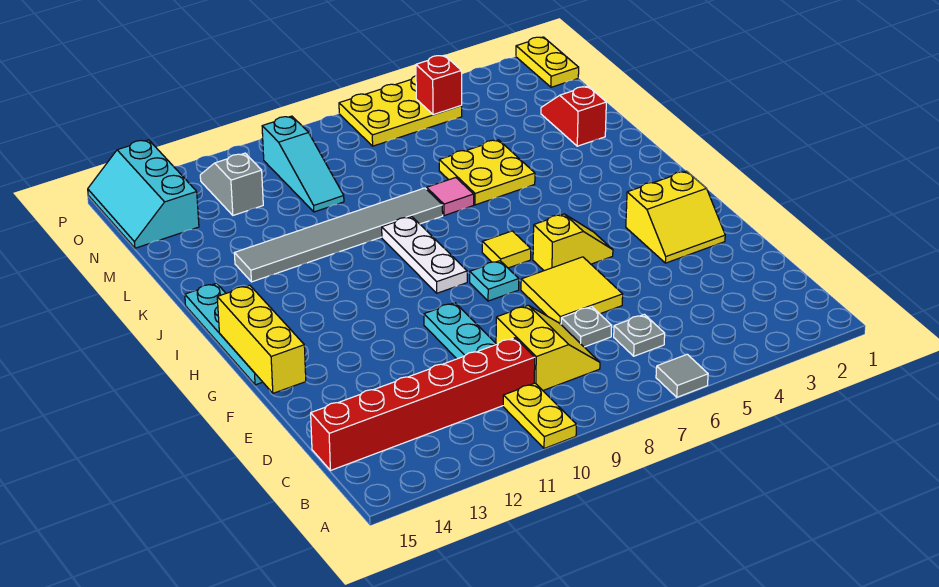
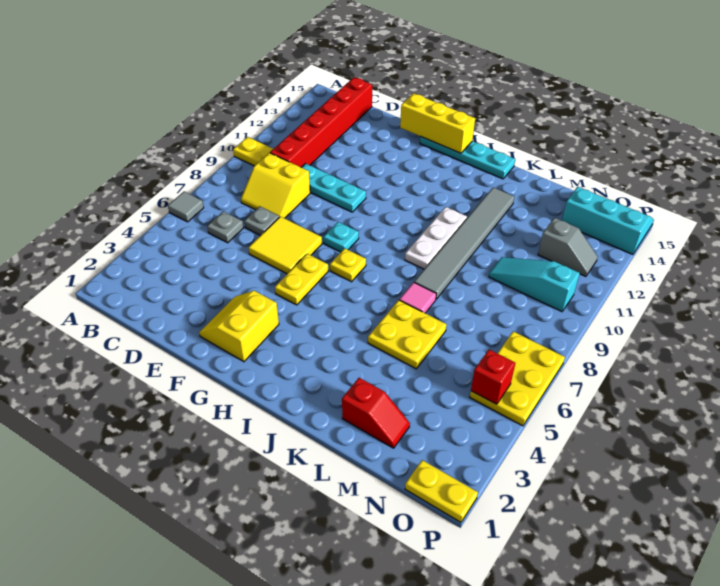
yellow 1x2 slope [533,214,613,271] -> yellow 1x2 plate [275,254,328,305]
yellow 1x1 tile [482,231,531,268] -> yellow 1x1 plate [330,248,366,282]
white 1x3 plate [382,217,467,293] -> white 1x3 plate turned to [405,207,467,269]

